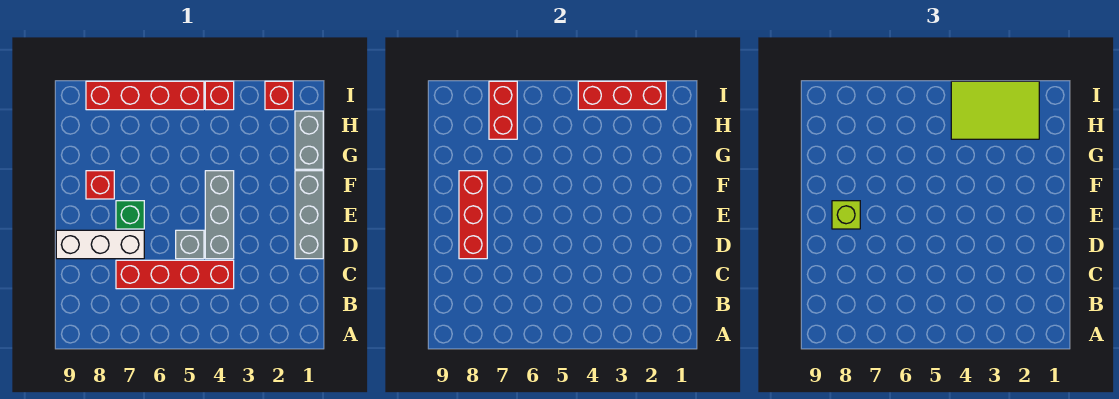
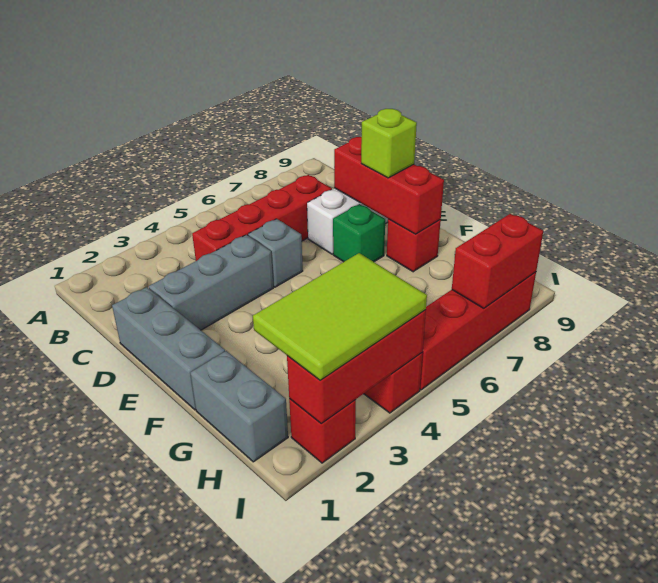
grey 1x3 brick [205,171,234,259] -> grey 1x3 brick turned to [149,235,273,330]
red 1x2 brick [489,81,517,139] -> red 1x2 brick turned to [452,214,543,308]

